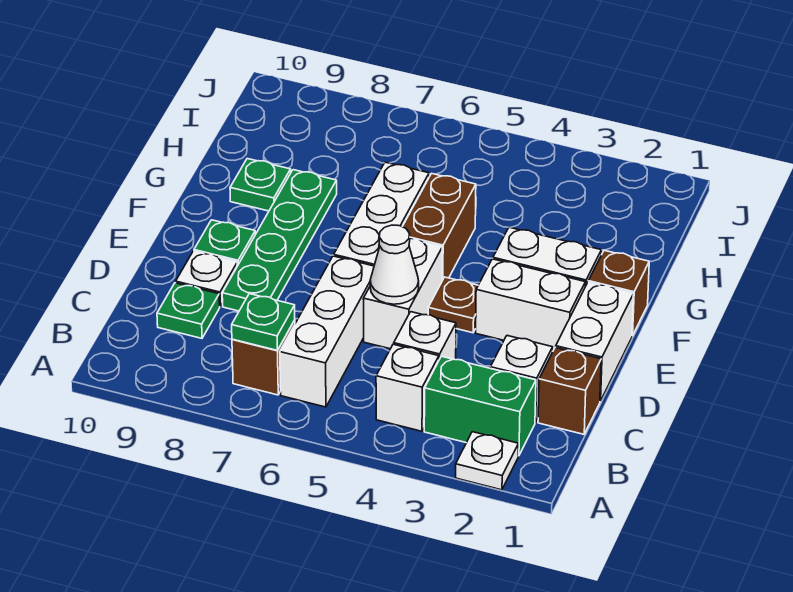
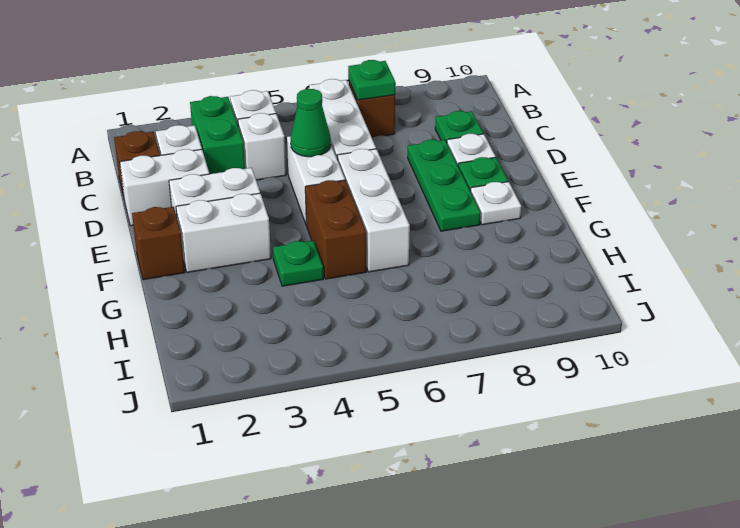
white 1x1 plate [456,432,518,490] -> white 1x1 plate moved to [470,182,521,225]
green 1x2 brick [424,356,536,456] -> green 1x2 brick turned to [190,96,245,174]
white 1x2 brick [556,282,634,401] -> white 1x2 brick turned to [120,149,209,226]
white 1x1 cone [370,225,419,304] -> green 1x1 cone [291,89,331,157]
green 1x4 plate [222,170,337,311] -> green 1x3 plate [408,140,481,231]
brown 1x1 plate [428,277,478,333] -> none
green 1x1 plate [230,159,291,211] -> green 1x1 plate moved to [273,240,323,286]

